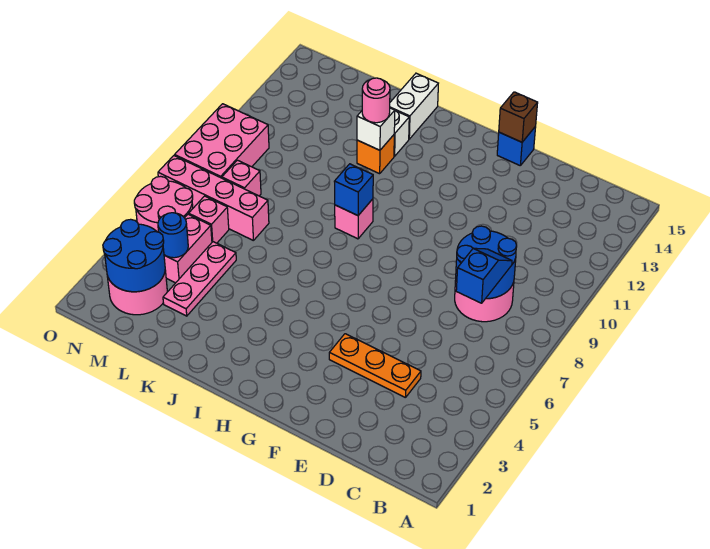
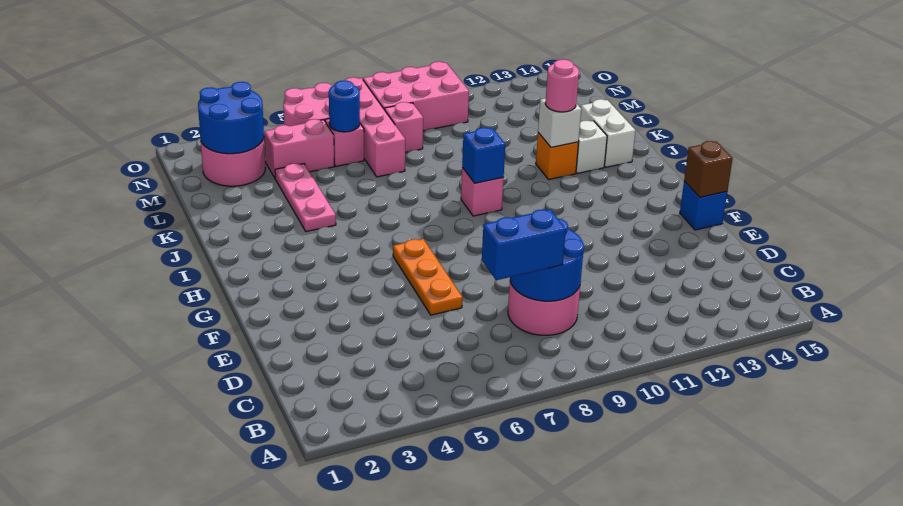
blue 1x2 slope [456,248,512,303] -> blue 1x2 brick [482,210,566,280]
orange 1x3 plate [329,334,421,398] -> orange 1x3 plate moved to [393,239,463,315]
white 1x2 brick [390,73,438,139] -> white 1x2 brick turned to [580,99,636,167]
pink 1x3 plate [163,242,236,316] -> pink 1x3 plate turned to [275,163,336,232]
blue 1x1 round brick [158,213,188,258] -> blue 1x1 round brick moved to [329,80,360,132]

